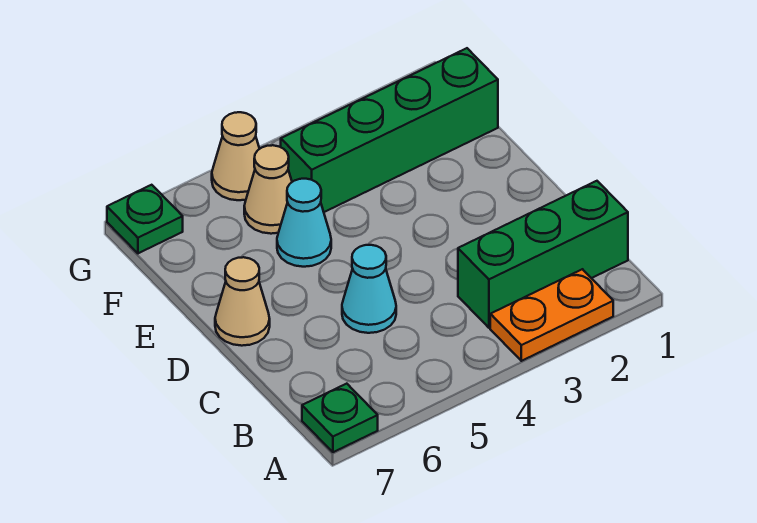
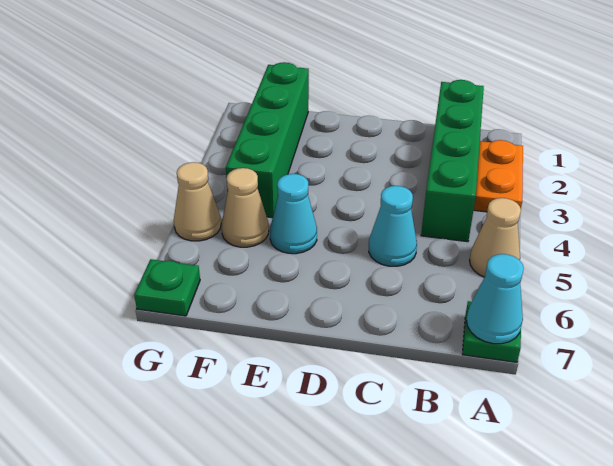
none -> cyan 1x1 cone [467,254,524,344]
green 1x3 brick [458,181,628,328] -> green 1x4 brick [421,80,484,242]
tan 1x1 cone [215,257,270,346] -> tan 1x1 cone moved to [470,198,521,277]

